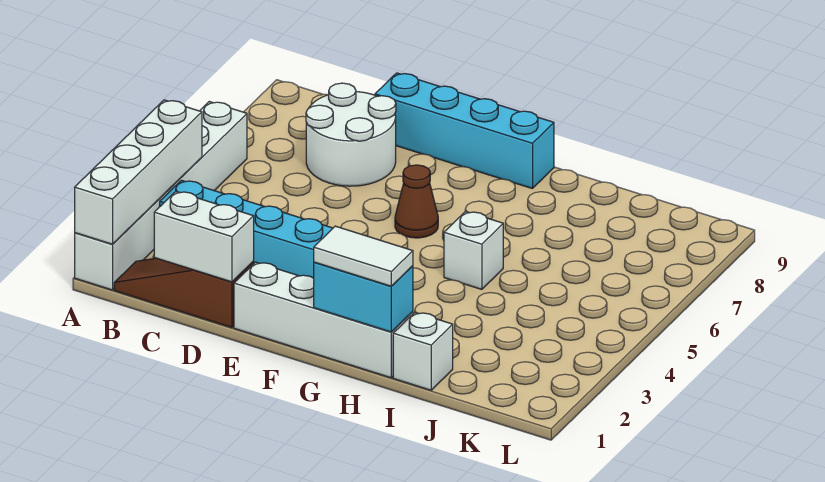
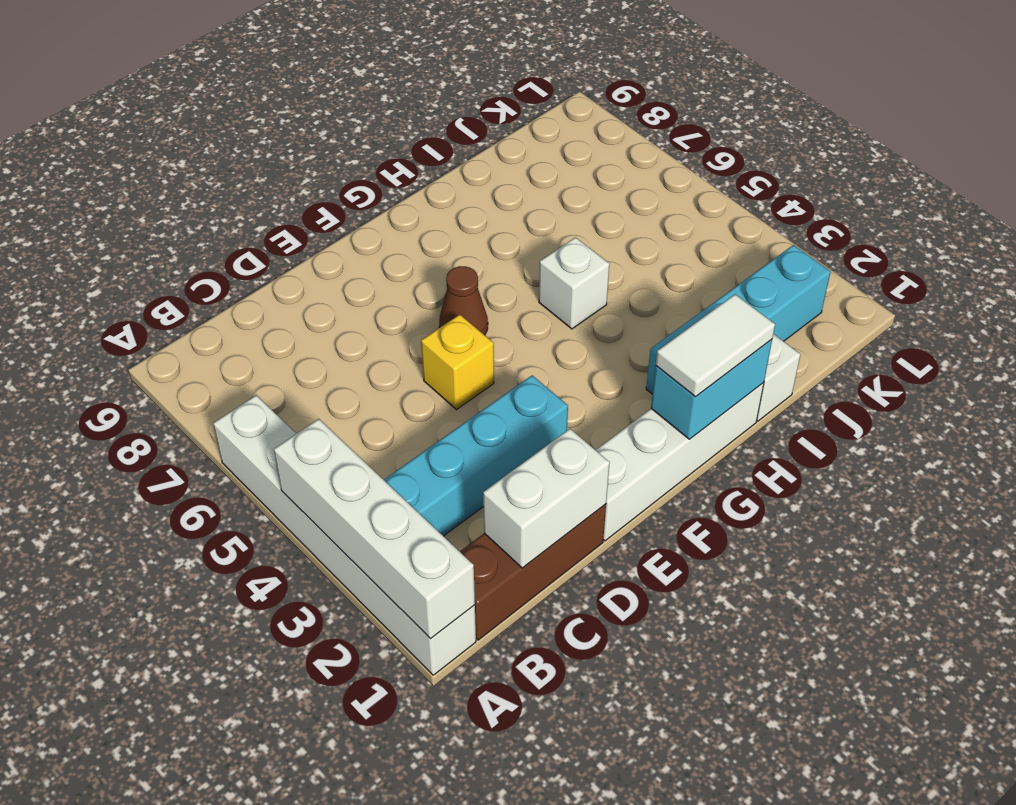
brown 1x3 slope [114,258,254,328] -> brown 1x3 brick [460,504,606,640]
white 2x2 round brick [306,83,396,186] -> none
cyan 1x4 brick [375,73,554,189] -> cyan 1x4 brick moved to [646,245,831,394]
none -> yellow 1x1 brick [421,315,494,410]

